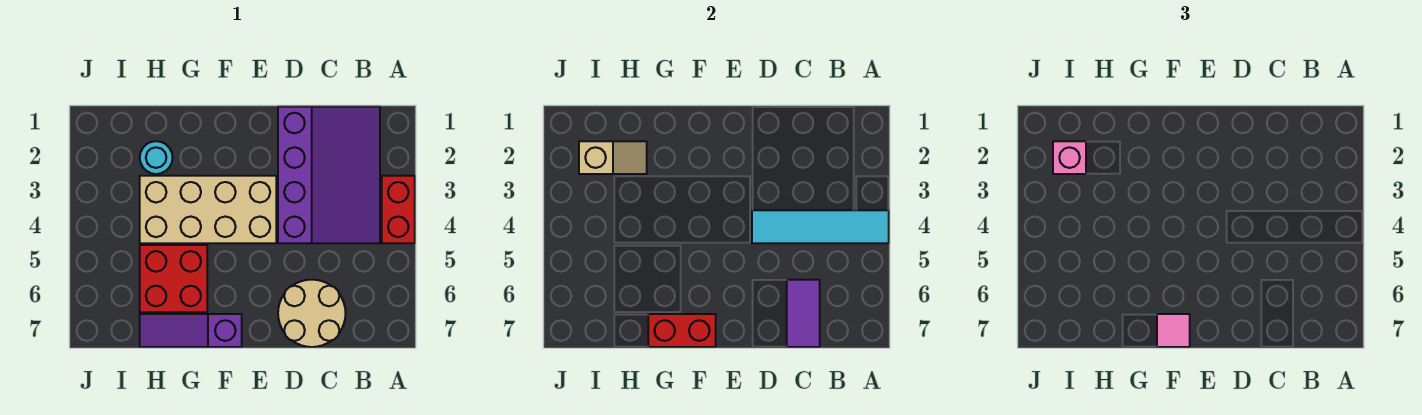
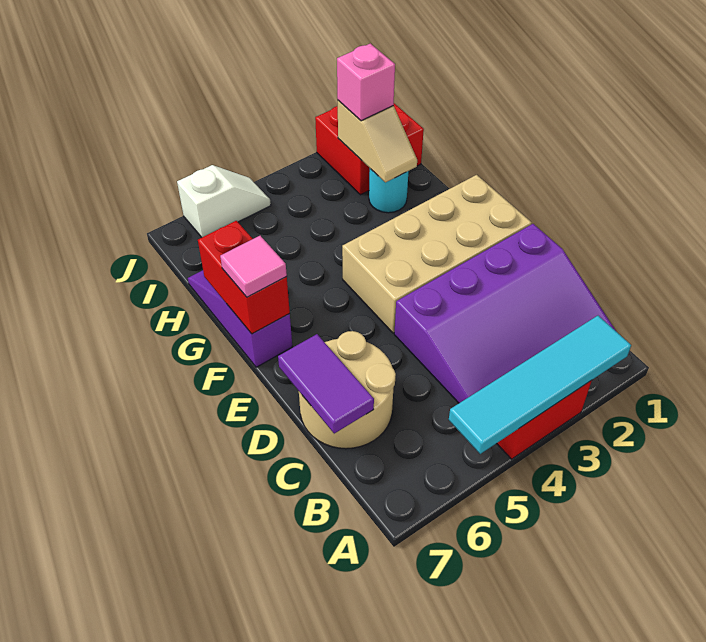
cyan 1x4 tile [752,210,889,243] -> cyan 1x4 tile turned to [449,316,631,454]
purple 1x2 tile [787,280,820,347] -> purple 1x2 tile turned to [278,334,374,434]
tan 2x4 brick [140,176,276,243] -> tan 2x4 brick turned to [342,175,532,333]
red 2x2 brick [140,245,207,312] -> red 2x2 brick moved to [315,103,424,195]
none -> white 1x2 slope [177,165,271,237]

